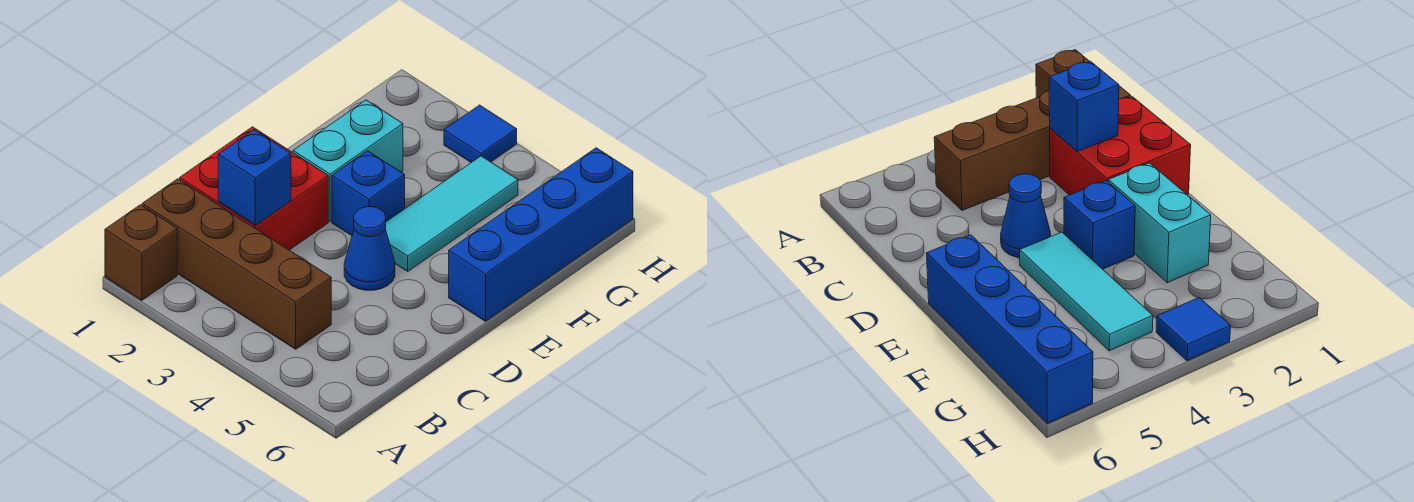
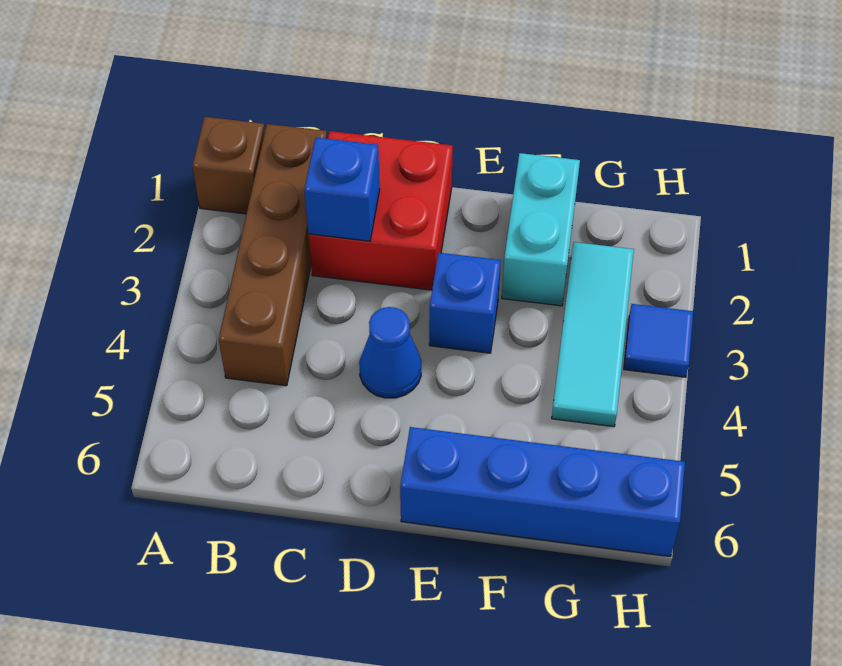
cyan 1x2 brick [293,100,403,222] -> cyan 1x2 brick turned to [502,153,580,306]
cyan 1x3 tile [385,156,518,271] -> cyan 1x3 tile turned to [552,242,634,427]

